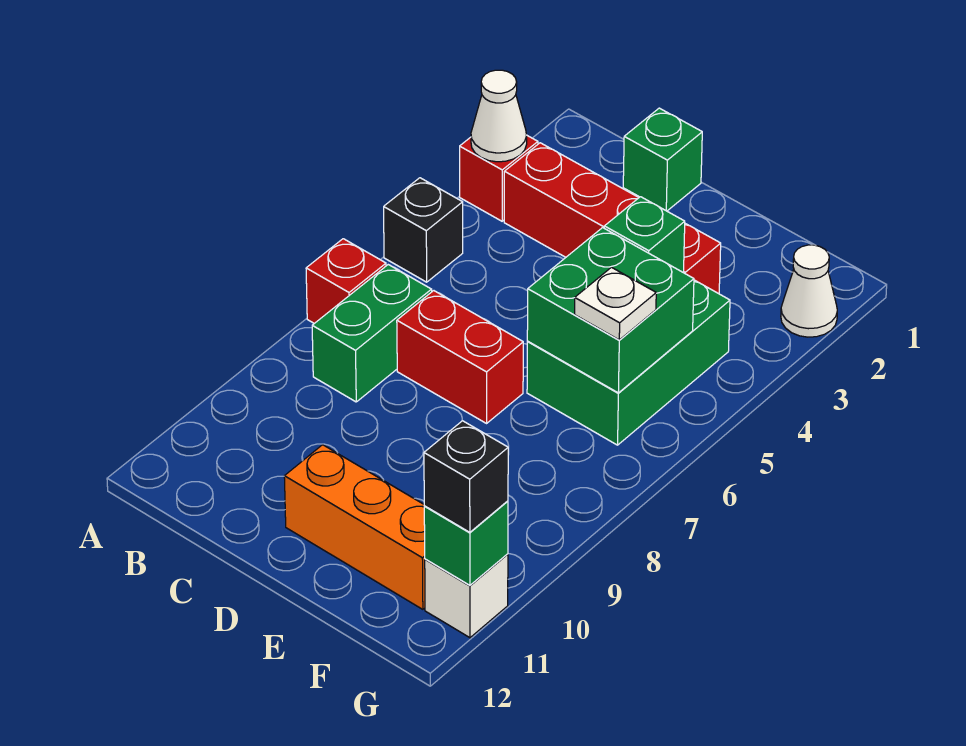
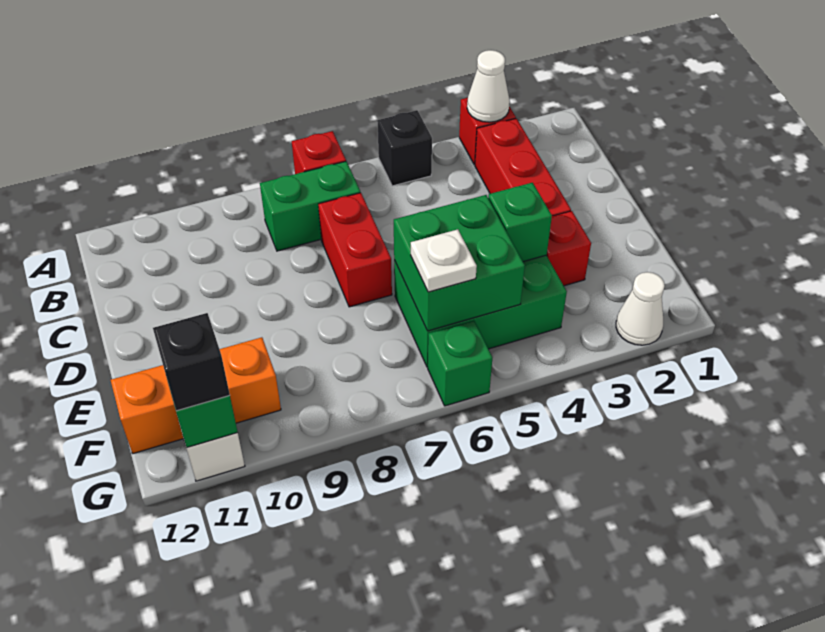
green 1x1 brick [623,108,702,211] -> green 1x1 brick moved to [428,320,492,406]
orange 1x3 brick [284,445,425,609] -> orange 1x3 brick turned to [111,337,281,454]

